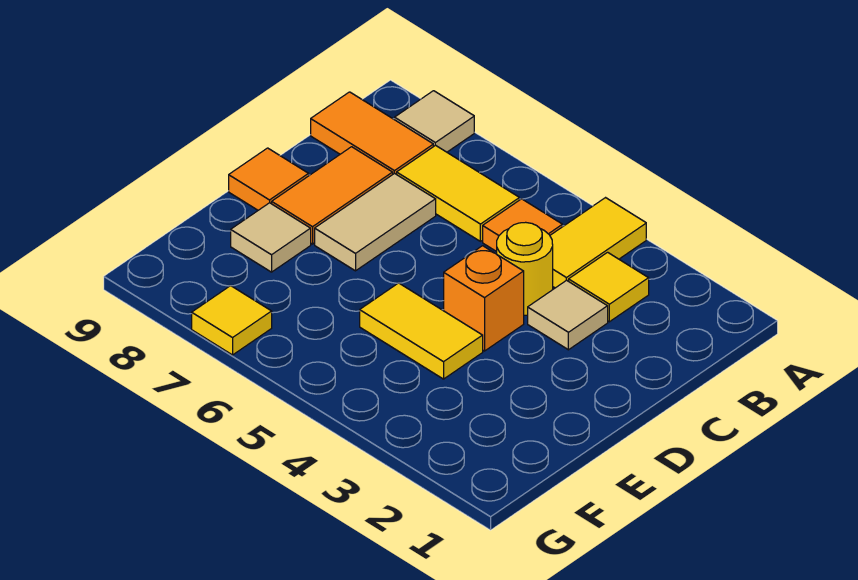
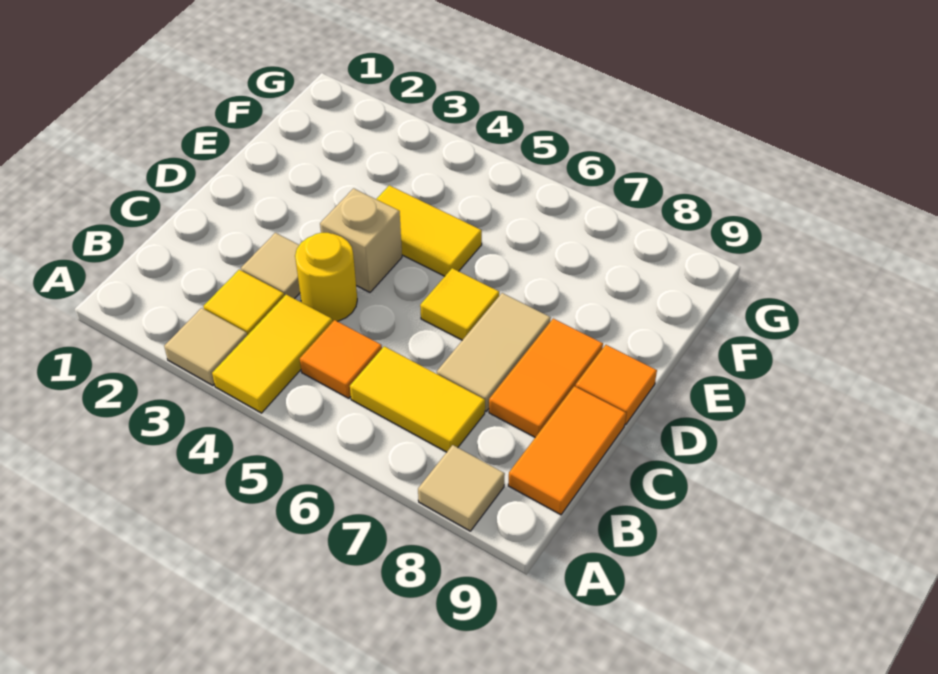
orange 1x2 tile [311,92,433,174] -> orange 1x2 tile turned to [508,386,626,515]
orange 1x1 brick [444,246,524,351] -> tan 1x1 brick [320,188,402,292]
tan 1x1 tile [231,203,311,272] -> tan 1x1 tile moved to [164,308,247,386]
yellow 1x1 tile [192,286,272,355] -> yellow 1x1 tile moved to [420,268,499,340]

